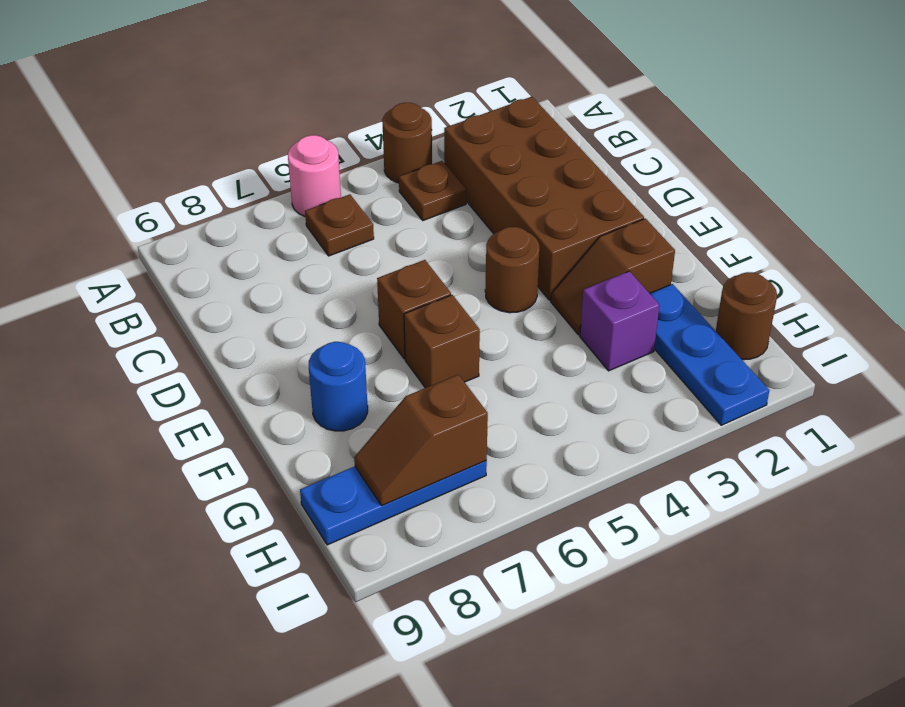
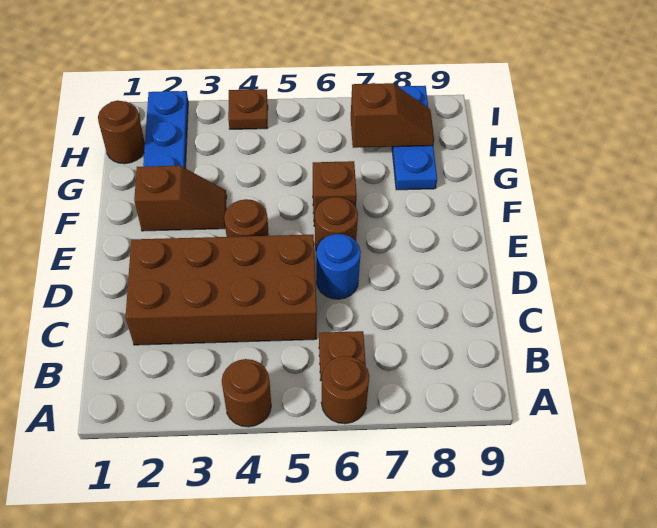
pink 1x1 round brick [288,135,341,216] -> brown 1x1 round brick [321,356,369,424]
brown 2x4 brick [444,97,644,300] -> brown 2x4 brick turned to [125,235,317,345]
brown 1x1 plate [399,161,466,220] -> brown 1x1 plate moved to [228,89,268,129]
brown 1x1 brick [377,260,451,359] -> brown 1x1 round brick [315,197,358,251]
blue 1x1 round brick [309,342,368,431] -> blue 1x1 round brick moved to [316,234,361,299]
purple 1x1 brick [580,271,659,371] -> none
blue 1x3 plate [300,461,487,545] -> blue 1x3 plate turned to [392,86,437,190]

